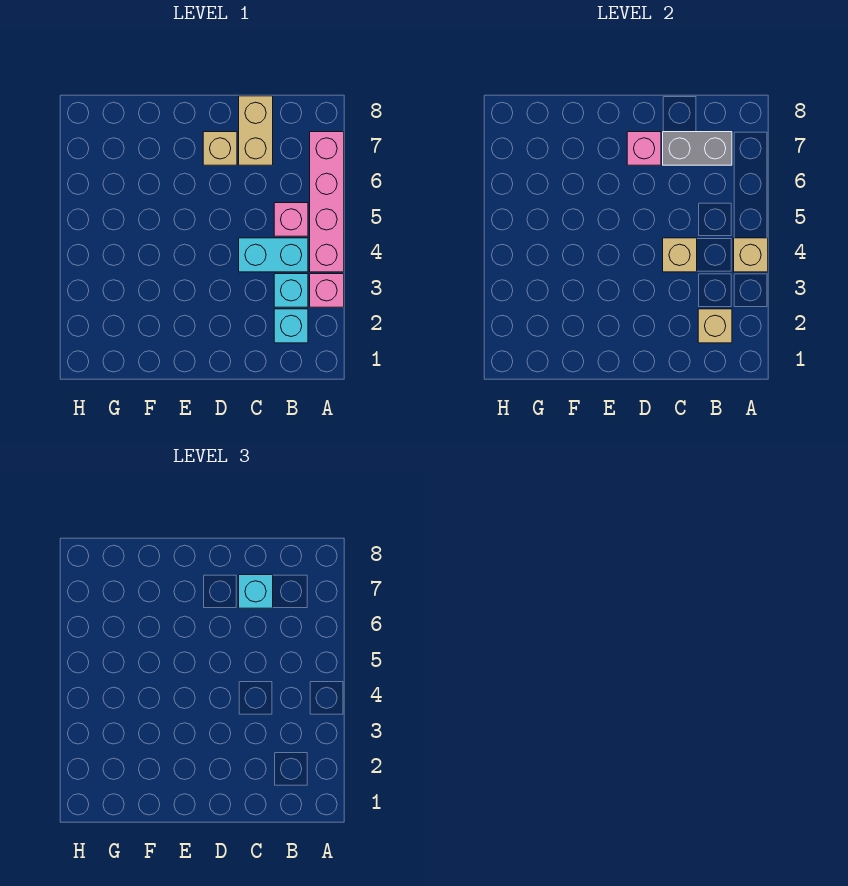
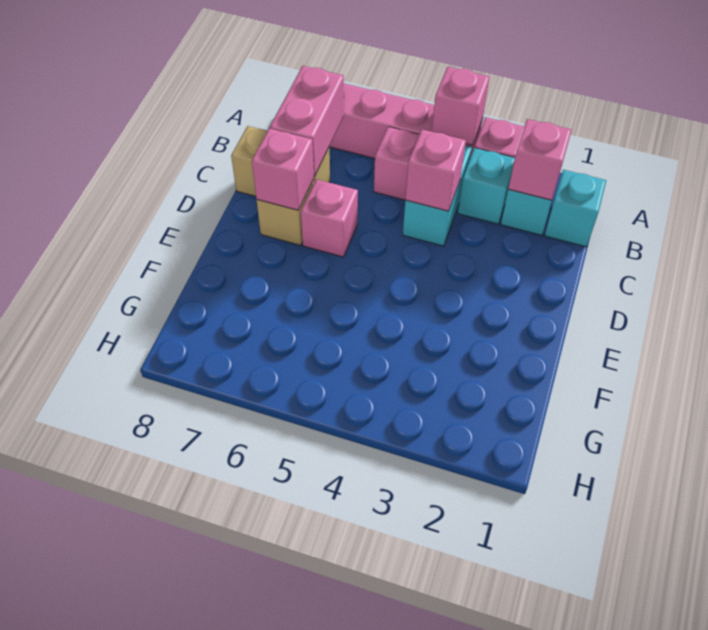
tan 1x1 brick [734,238,768,272] -> pink 1x1 brick [432,67,489,145]
tan 1x1 brick [698,309,732,343] -> pink 1x1 brick [508,119,572,200]
grey 1x2 brick [663,132,732,165] -> pink 1x2 brick [270,66,344,177]
tan 1x1 brick [663,238,697,272] -> pink 1x1 brick [405,129,466,211]
cyan 1x1 brick [239,575,273,608] -> cyan 1x1 brick moved to [545,170,606,247]
none -> pink 1x1 brick [301,179,358,257]

